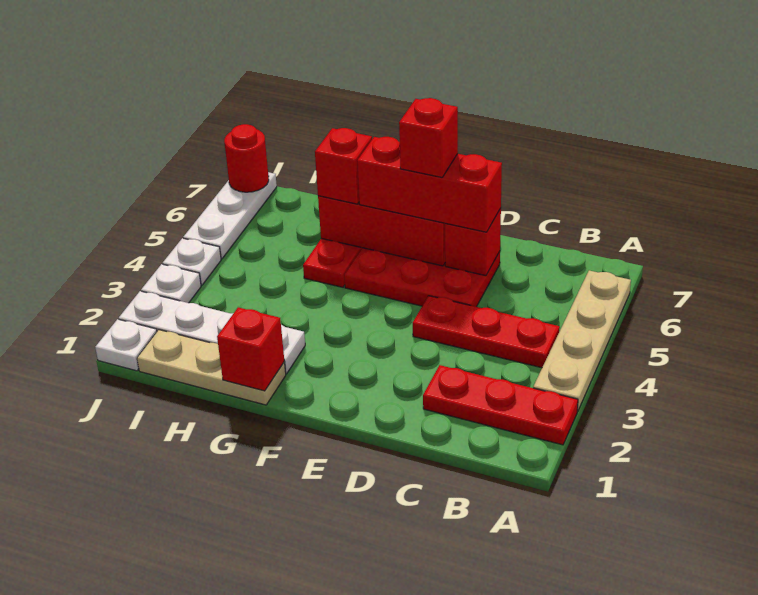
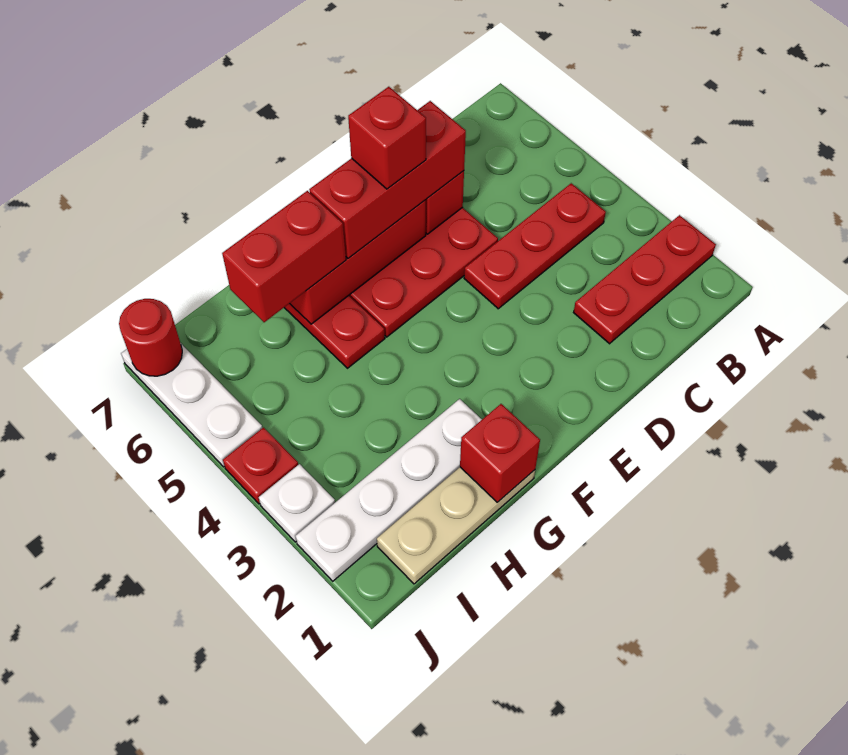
tan 1x4 plate [533,270,631,412] -> none
red 1x1 brick [315,128,372,204] -> red 1x2 brick [222,191,346,322]
white 1x1 plate [95,319,157,371] -> none
white 1x1 plate [163,238,221,285] -> red 1x1 plate [223,428,298,504]

